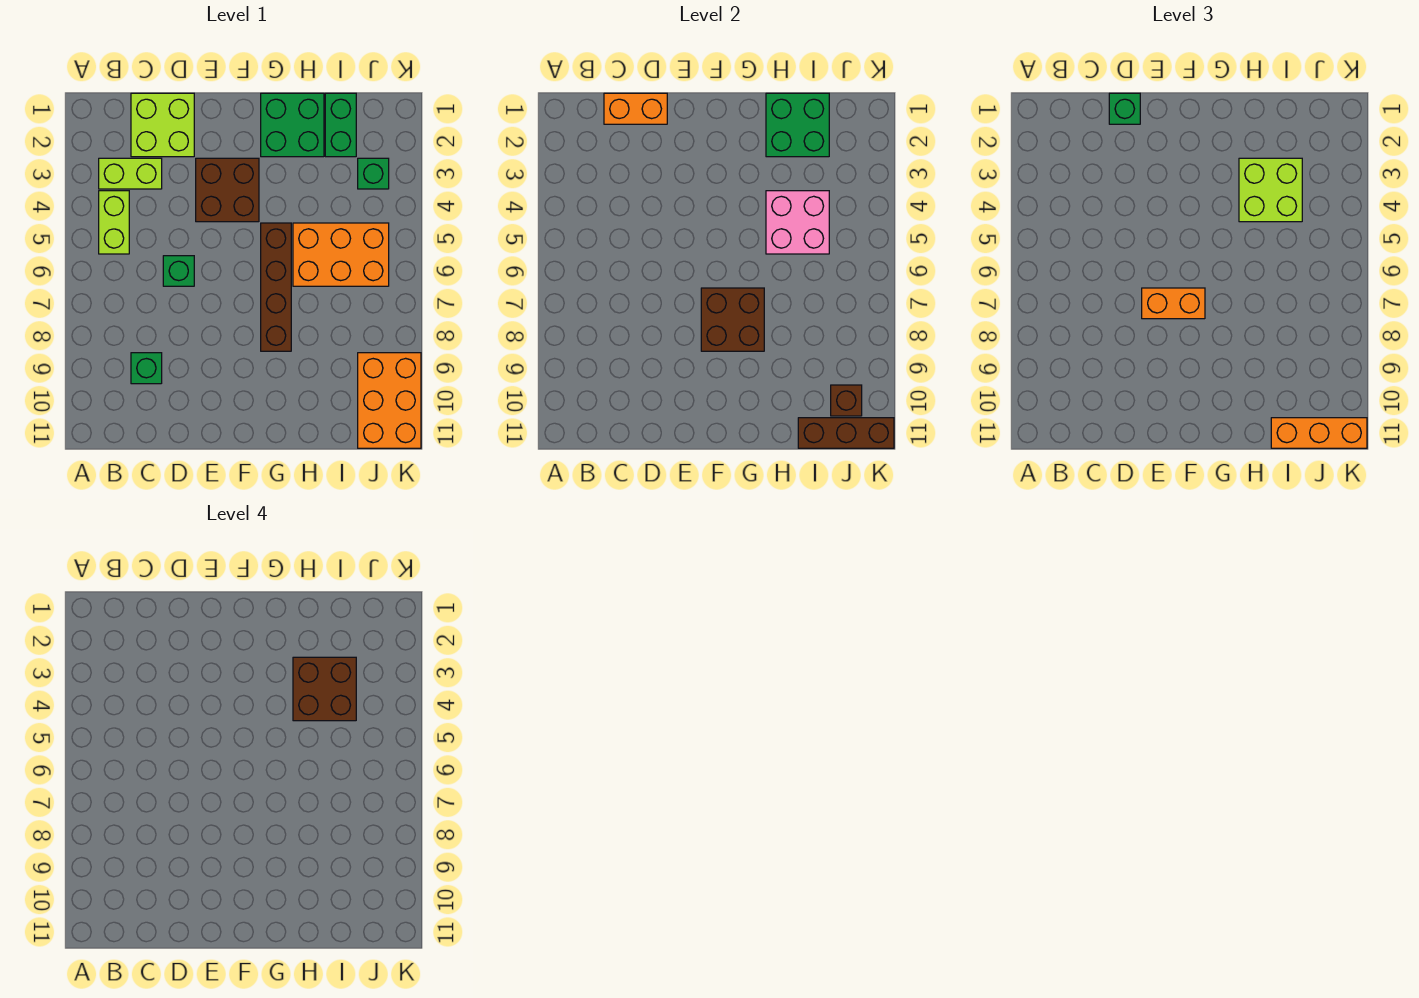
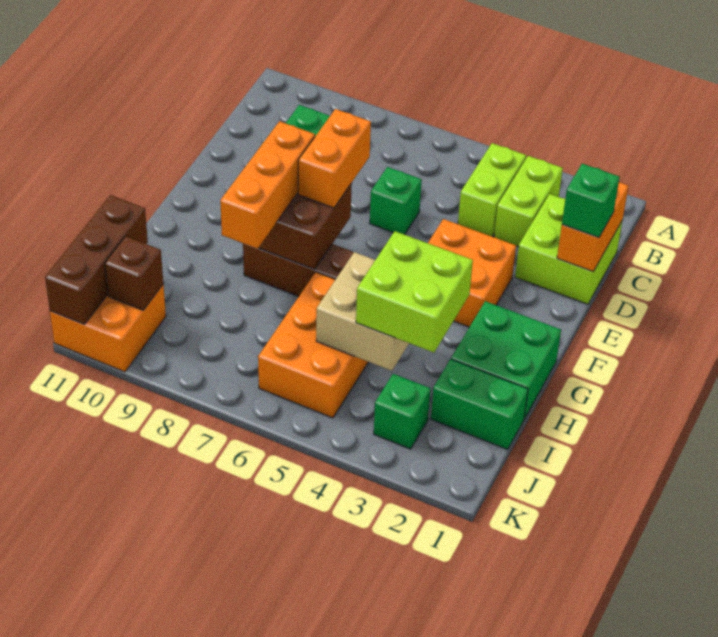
lime 1x2 brick [99,191,129,254] -> lime 1x2 brick turned to [458,143,526,236]
brown 2x2 brick [196,158,259,222] -> orange 2x2 brick [428,219,516,327]
green 2x2 brick [766,93,829,157] -> none
brown 2x2 brick [293,657,356,721] -> none
pink 2x2 brick [766,191,829,254] -> tan 2x2 brick [316,252,409,371]
orange 1x3 brick [1271,418,1367,448] -> orange 1x3 brick moved to [220,121,315,249]
orange 2x3 brick [358,353,421,448] -> orange 2x2 brick [50,284,166,372]

